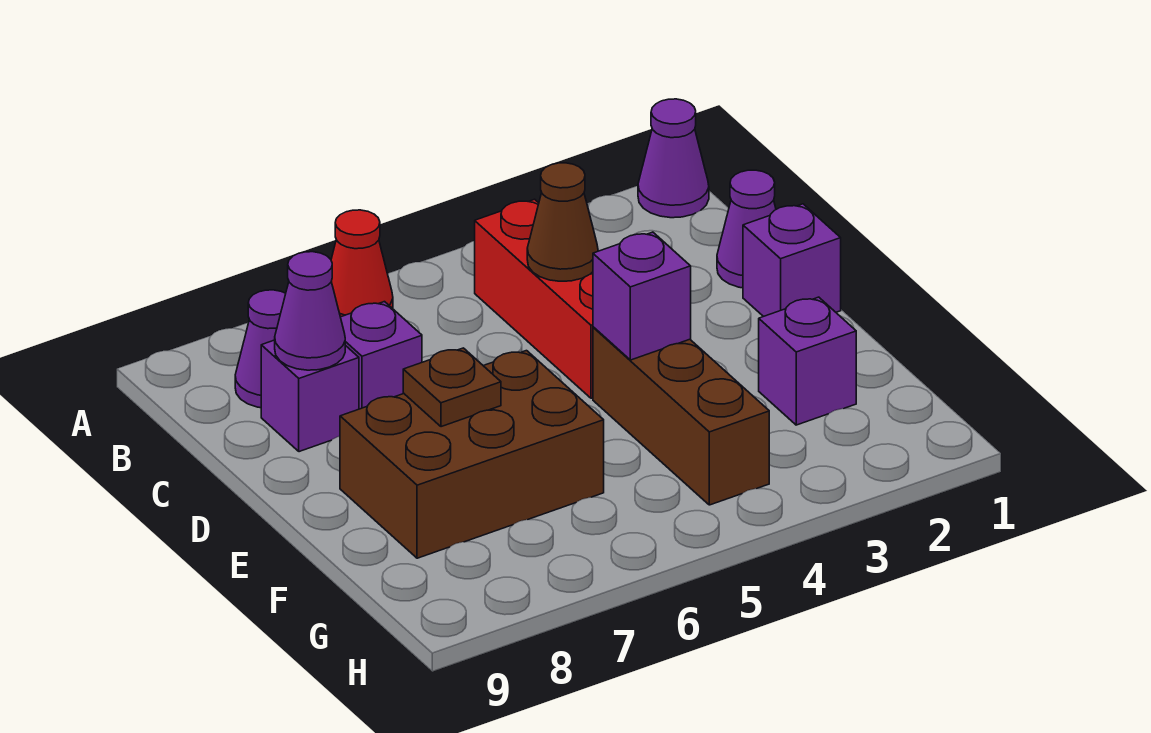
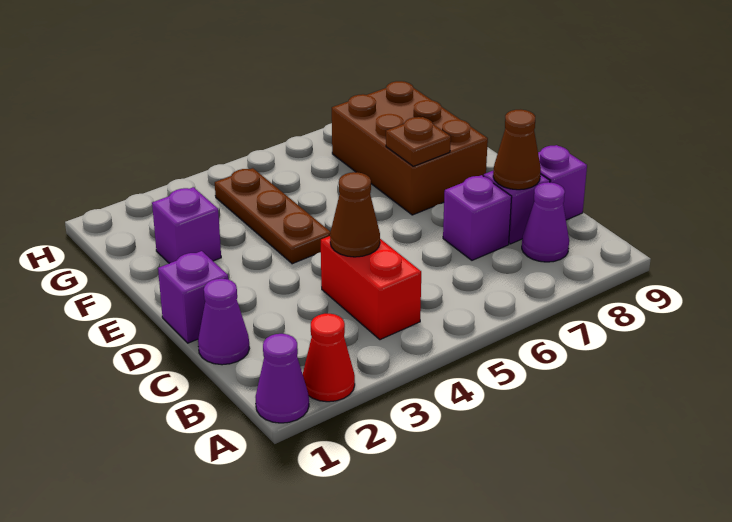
red 1x1 cone [331,210,393,317] -> red 1x1 cone moved to [303,314,355,402]
red 1x3 brick [475,199,593,398] -> red 1x2 brick [321,236,421,340]
purple 1x1 cone [275,252,345,370] -> brown 1x1 cone [493,110,541,190]
brown 1x3 brick [593,327,769,505] -> brown 1x3 plate [215,168,330,264]
purple 1x1 brick [593,232,691,360] -> purple 1x1 brick moved to [538,145,587,220]
brown 2x3 brick [340,351,604,558] -> brown 2x3 brick turned to [332,81,488,215]

